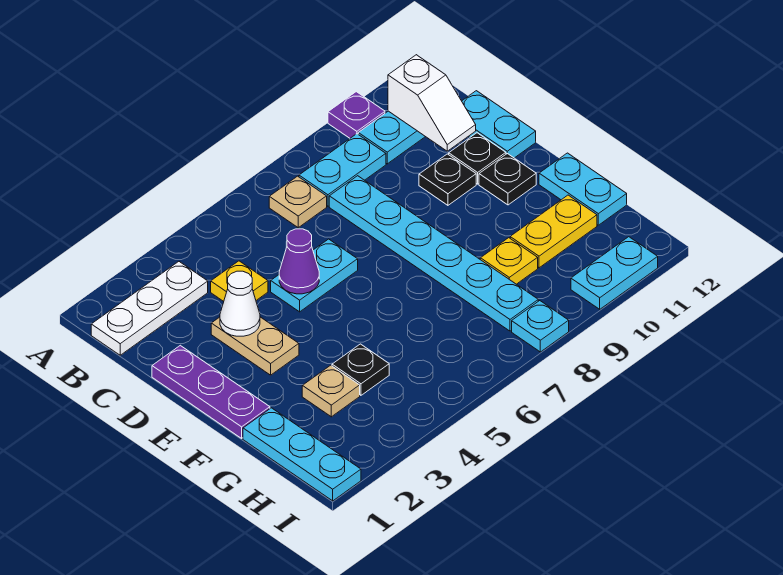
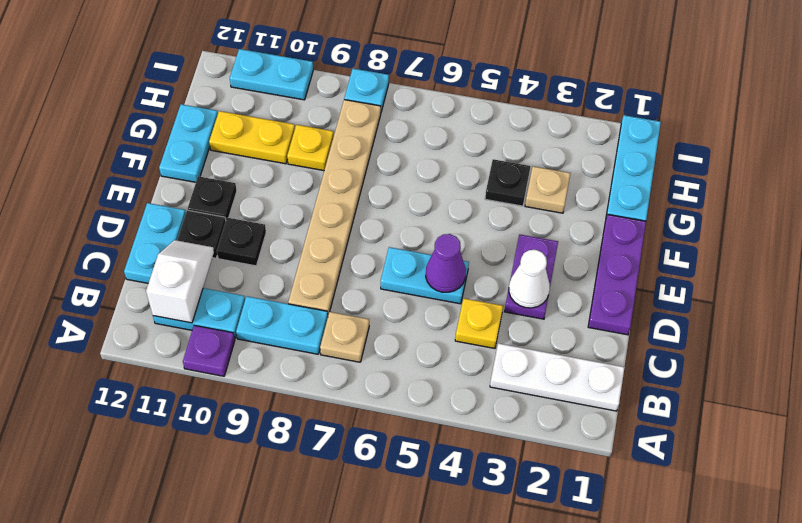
cyan 1x6 plate [329,176,538,331] -> tan 1x6 plate [288,100,381,315]
tan 1x2 plate [211,317,299,375] -> purple 1x2 plate [505,234,558,319]

